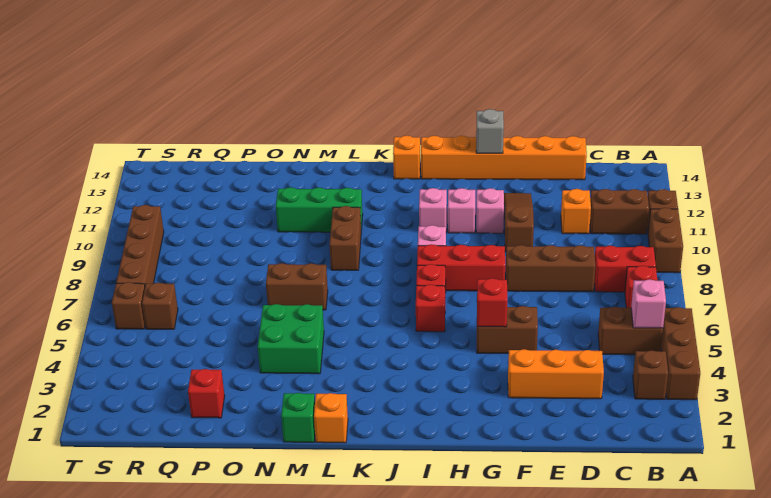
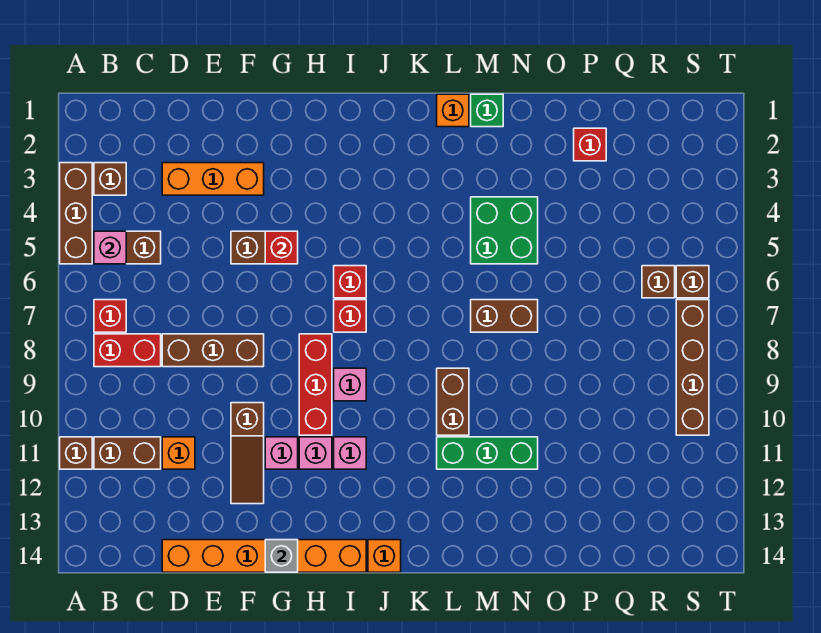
brown 1x2 brick [648,208,683,273] -> none
red 1x3 brick [417,244,505,291] -> red 1x3 brick turned to [299,334,332,435]

